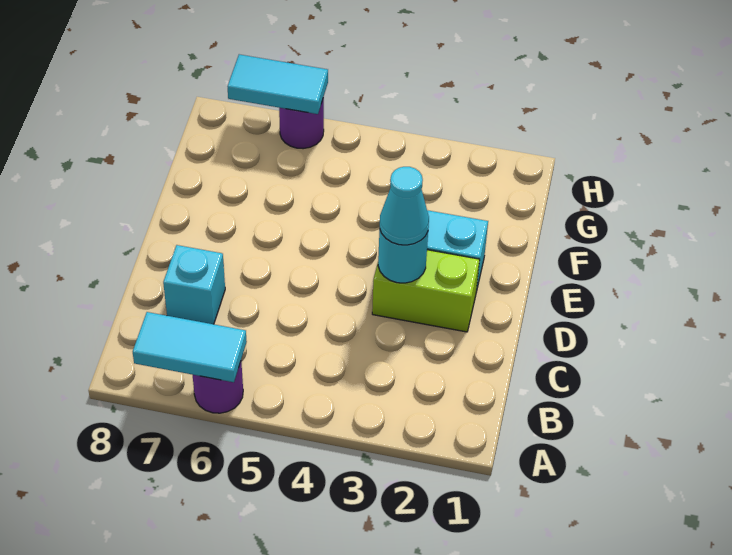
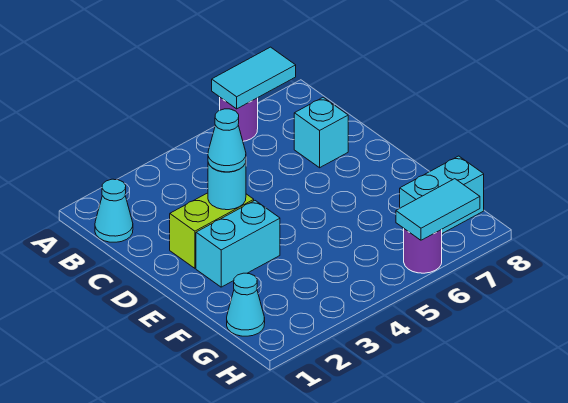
none -> cyan 1x1 cone [95,179,133,242]
none -> cyan 1x1 cone [227,273,265,336]
none -> cyan 1x2 brick [400,156,484,233]

